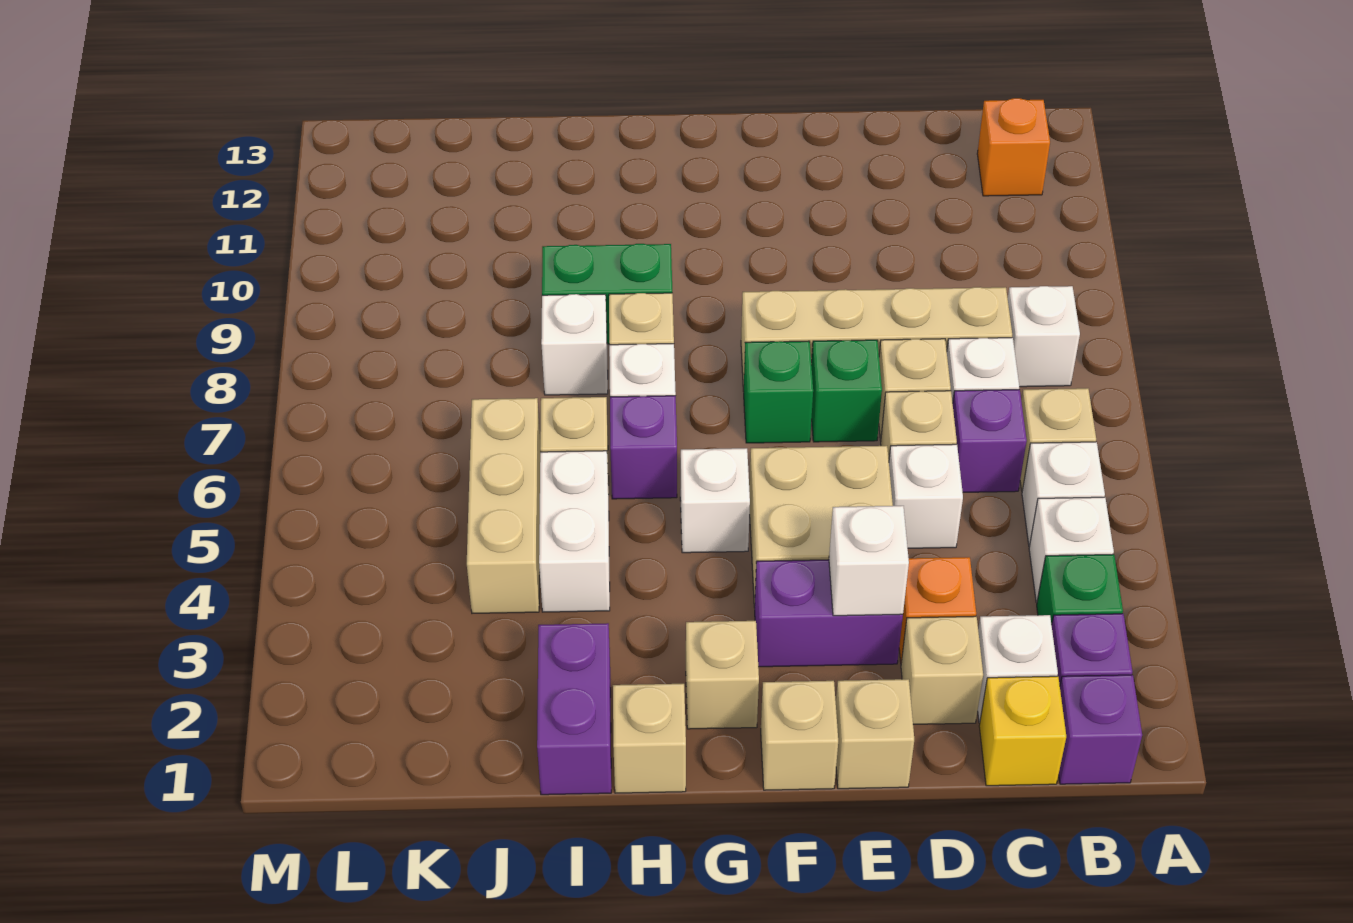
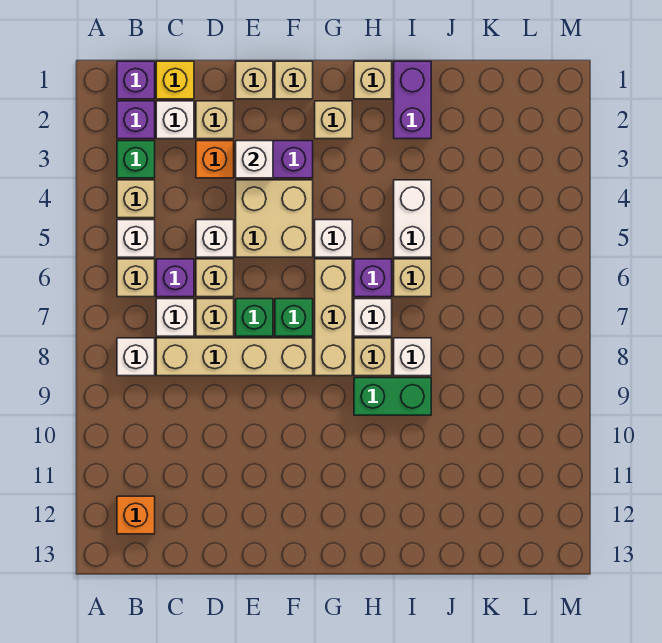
white 1x1 brick [1029,497,1114,603] -> tan 1x1 brick [117,180,155,218]
tan 1x3 brick [467,398,540,613] -> tan 1x3 brick moved to [315,259,352,376]

